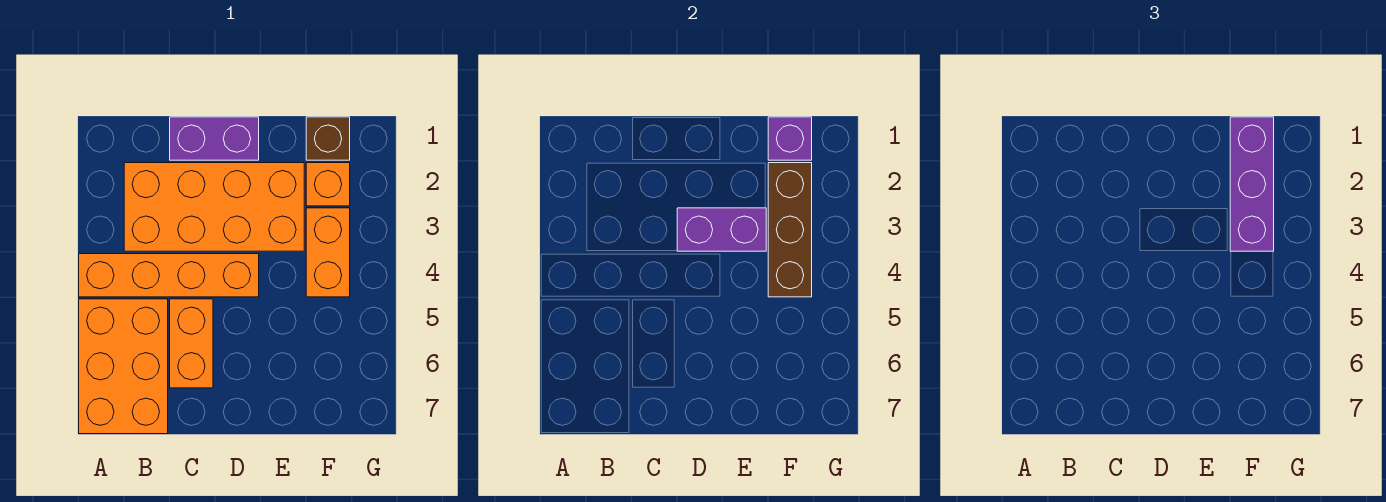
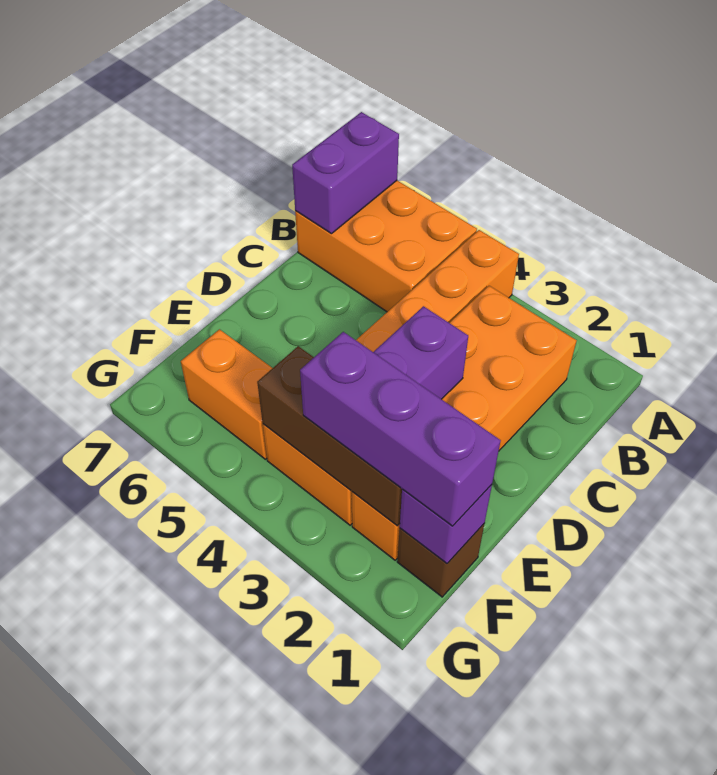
purple 1x2 brick [170,117,259,160] -> purple 1x2 brick moved to [292,112,399,234]
orange 1x2 brick [170,299,213,388] -> orange 1x2 brick moved to [181,329,272,459]

